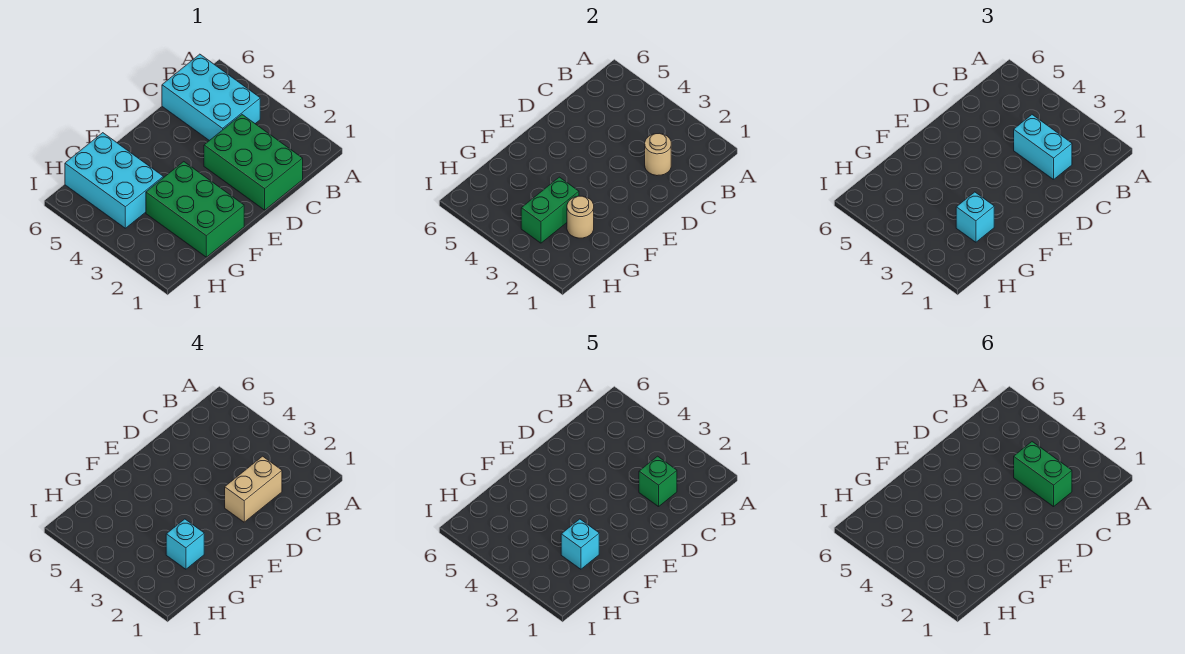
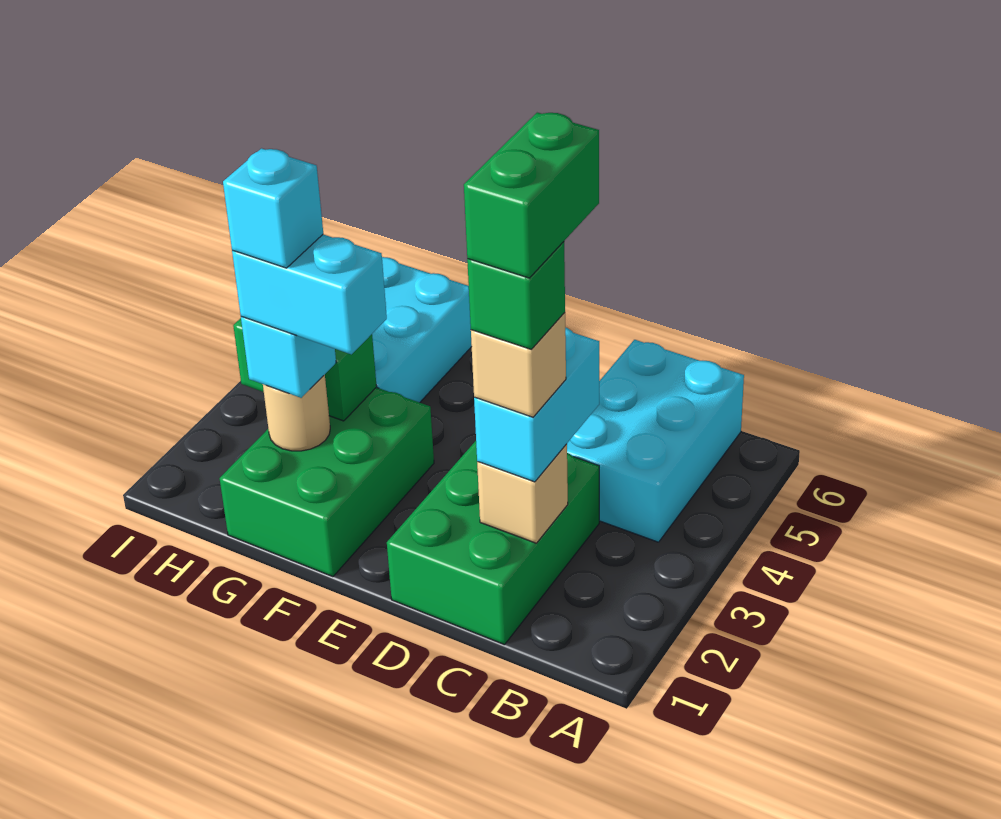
tan 1x1 round brick [645,134,671,176] -> tan 1x1 brick [477,444,568,543]
tan 1x2 brick [225,456,282,522] -> tan 1x1 brick [471,313,566,417]
cyan 1x1 brick [166,519,204,569] -> cyan 1x2 brick [232,235,387,354]

